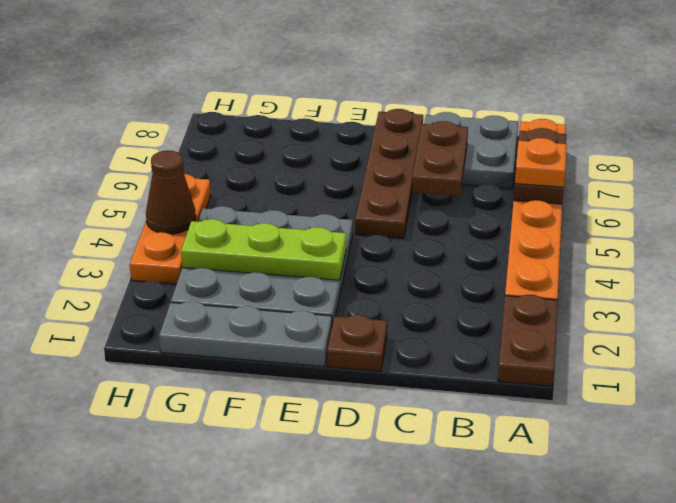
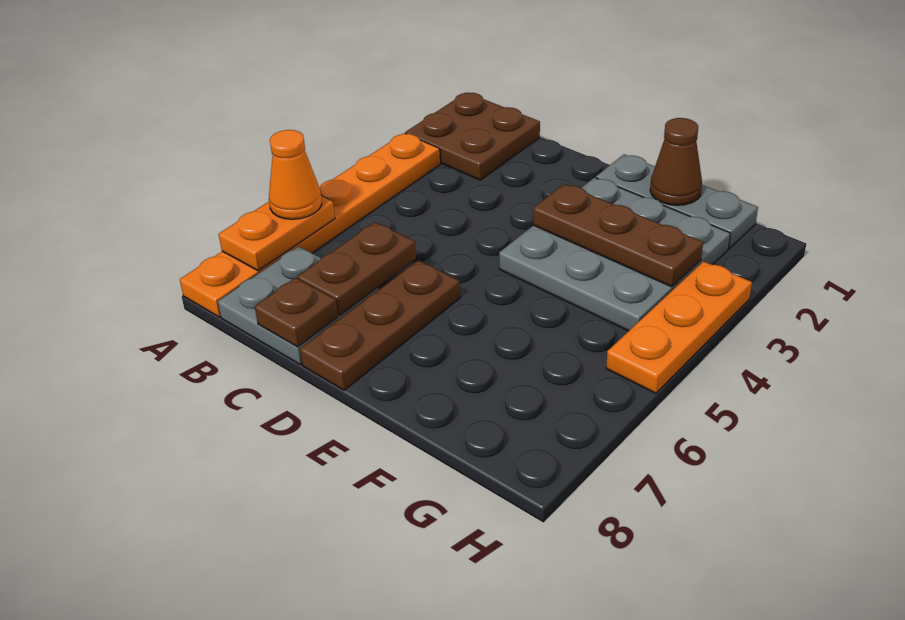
brown 1x2 plate [498,295,558,386] -> brown 2x2 plate [405,93,540,180]
brown 1x2 plate [514,128,566,204] -> orange 1x2 plate [219,196,335,271]
orange 1x1 plate [515,138,567,187] -> orange 1x1 cone [269,130,322,219]
brown 1x1 plate [327,315,387,371] -> brown 1x1 plate moved to [255,278,338,347]
brown 1x4 plate [355,109,423,239] -> brown 1x3 plate [300,260,460,390]
lime 1x3 plate [181,219,346,280] -> brown 1x3 plate [533,184,703,287]
brown 1x1 cone [146,150,196,234] -> brown 1x1 cone moved to [650,118,702,205]

